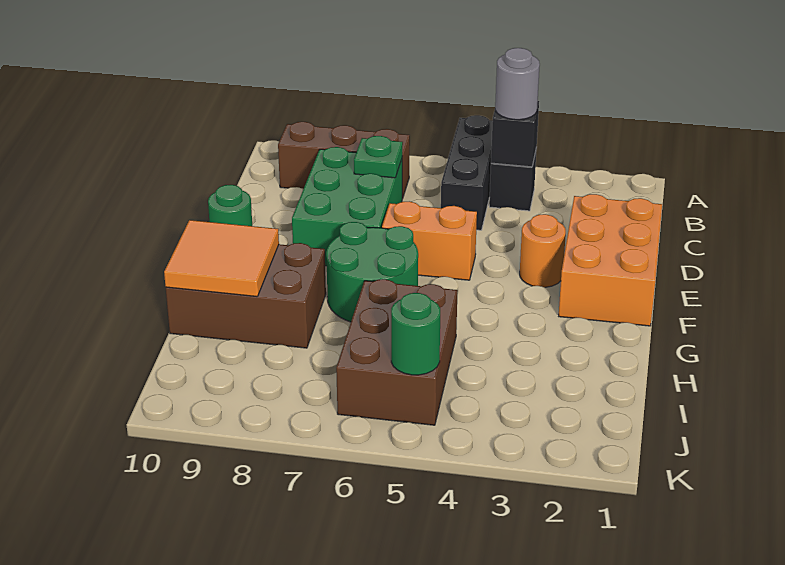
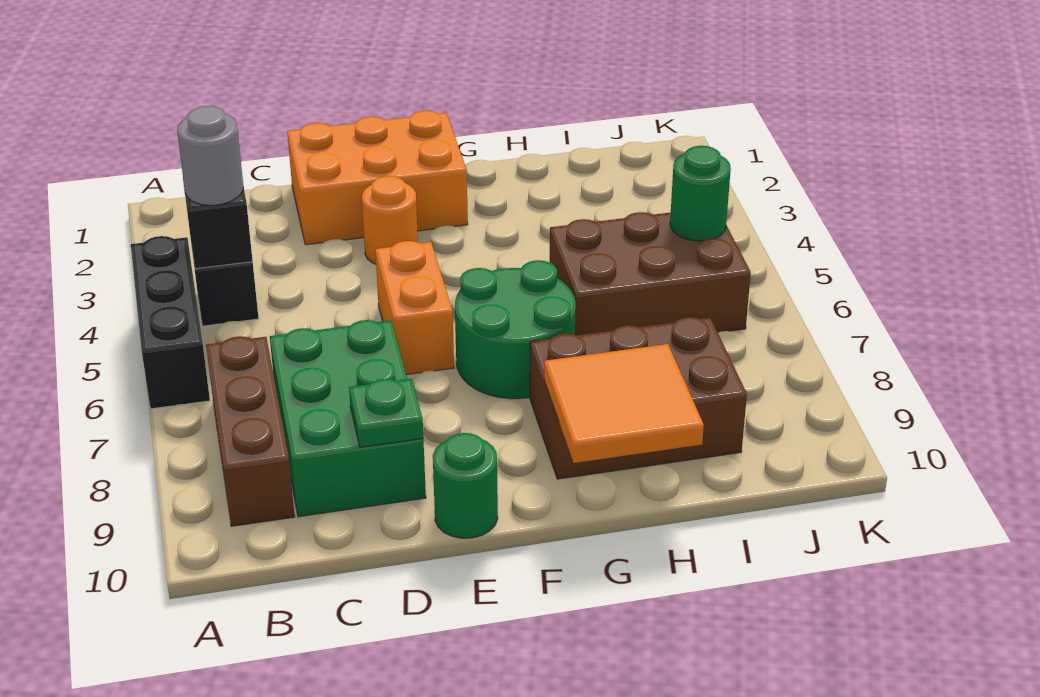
black 1x3 brick [441,115,493,230] -> black 1x3 brick turned to [131,236,210,409]
green 2x3 brick [292,147,402,266] -> green 2x3 brick turned to [270,320,426,517]
green 1x1 plate [354,136,403,178] -> green 1x1 plate moved to [349,379,423,447]
brown 2x3 brick [166,243,326,348] -> brown 2x3 brick turned to [530,317,747,479]

